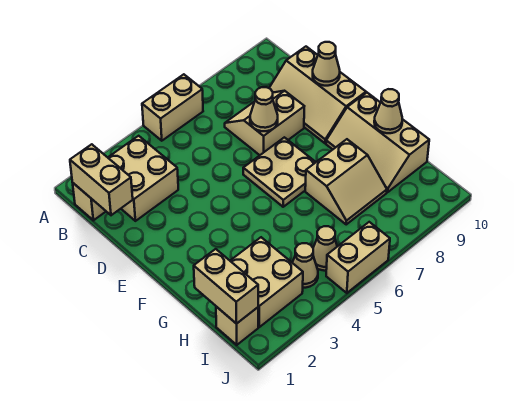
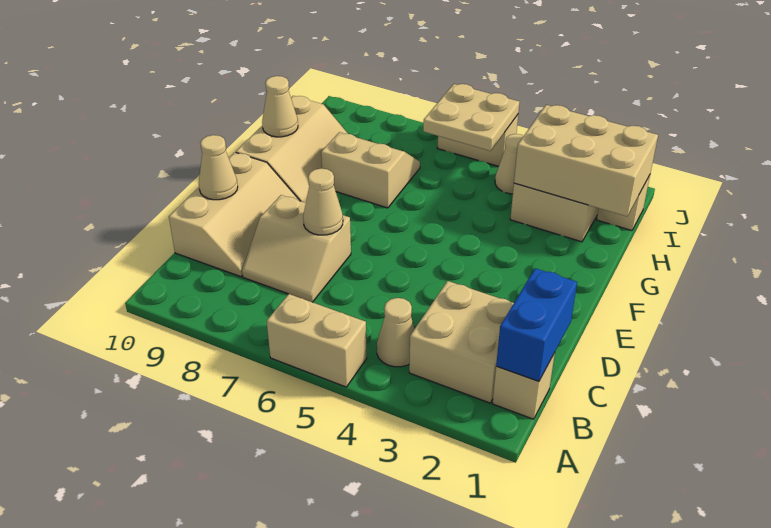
tan 1x2 brick [70,144,133,215] -> blue 1x2 brick [496,268,577,382]
tan 2x2 plate [243,137,316,207] -> tan 2x2 plate moved to [423,84,519,151]
tan 1x2 brick [194,249,258,324] -> tan 2x3 brick [514,105,658,216]
tan 1x1 cone [313,226,337,271] -> tan 1x1 cone moved to [377,298,414,367]

